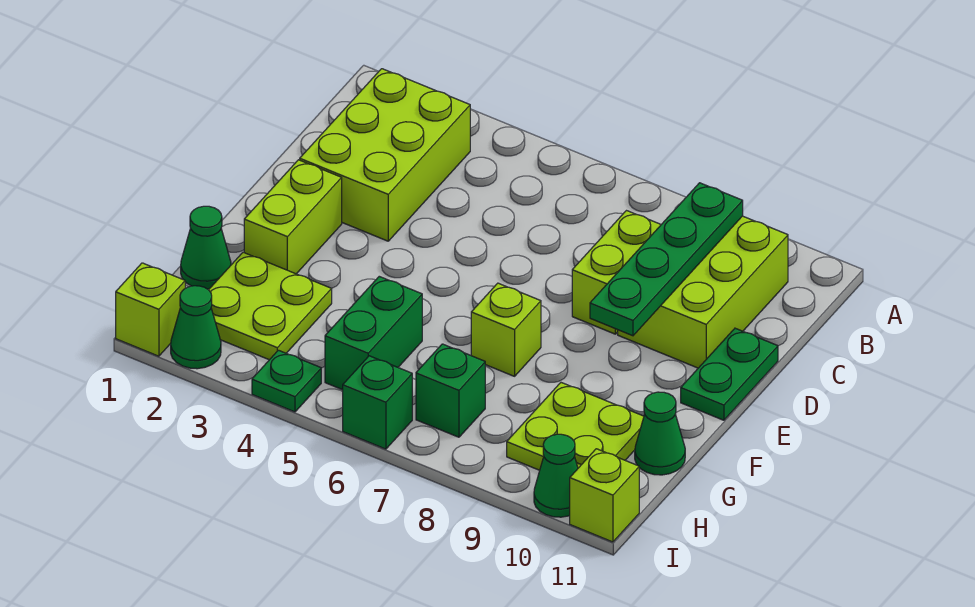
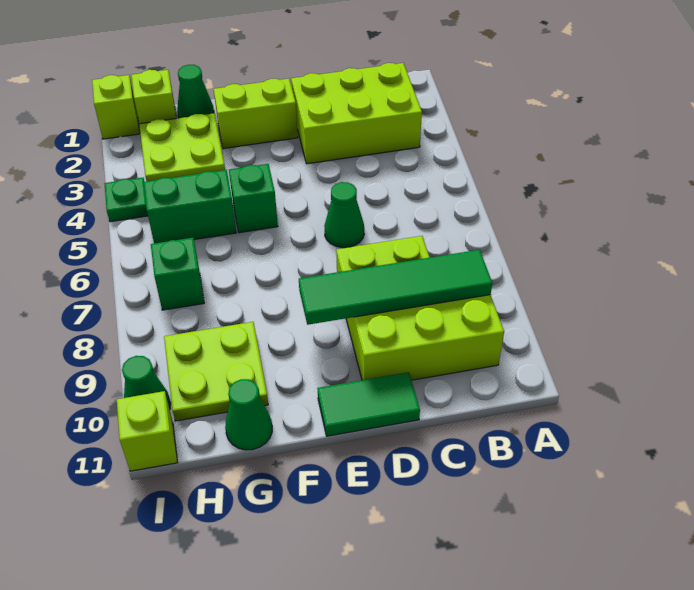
green 1x4 plate [590,183,743,336] -> green 1x4 tile [299,250,492,325]
green 1x2 plate [681,328,778,420] -> green 1x2 tile [318,372,420,436]
lime 1x1 brick [471,283,541,376] -> lime 1x1 brick moved to [131,70,176,124]
green 1x1 cone [171,286,221,369] -> green 1x1 cone moved to [324,182,364,248]
green 1x1 brick [343,356,412,449] -> green 1x1 brick moved to [229,164,278,233]

